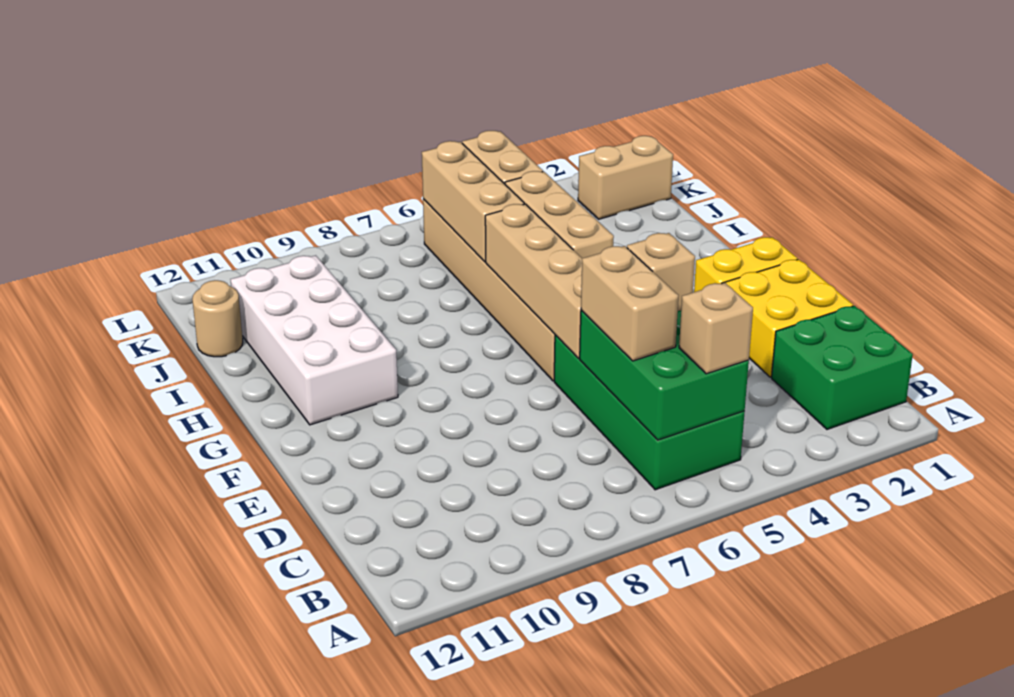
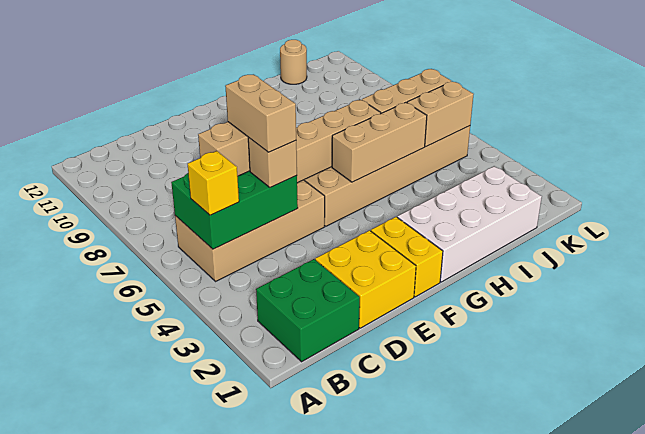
green 2x4 brick [554,335,745,490] -> tan 2x4 brick [175,180,325,281]
tan 1x1 brick [679,283,753,374] -> yellow 1x1 brick [188,151,239,215]
white 2x4 brick [231,255,398,425] -> white 2x4 brick moved to [397,166,542,282]
tan 1x2 brick [578,136,673,219] -> tan 1x2 brick moved to [225,74,296,152]

